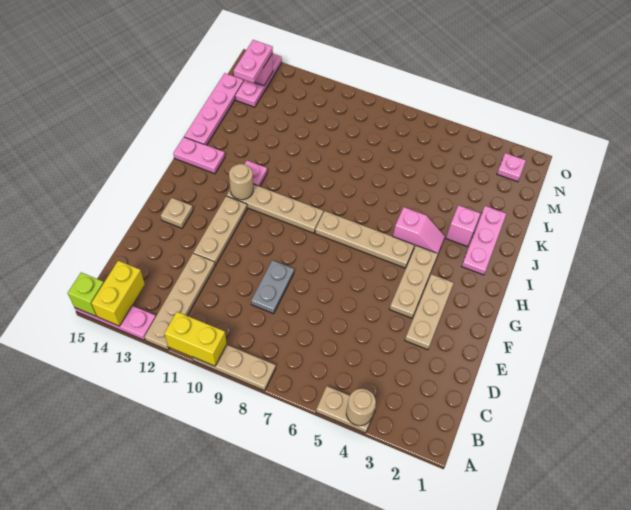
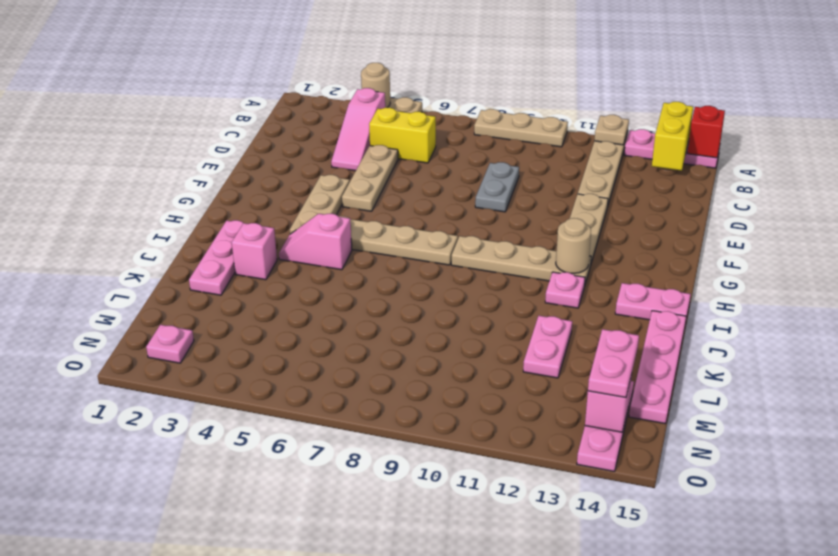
yellow 1x2 brick [164,312,227,366] -> yellow 1x2 brick moved to [369,108,436,163]
lime 1x1 brick [68,273,104,316] -> red 1x1 brick [687,106,725,158]
none -> pink 1x3 slope [331,88,385,171]
tan 1x3 plate [405,274,454,350] -> tan 1x3 plate moved to [342,145,398,211]
tan 1x1 plate [161,198,193,228] -> tan 1x1 plate moved to [594,115,629,145]
none -> pink 1x2 plate [523,316,572,378]

